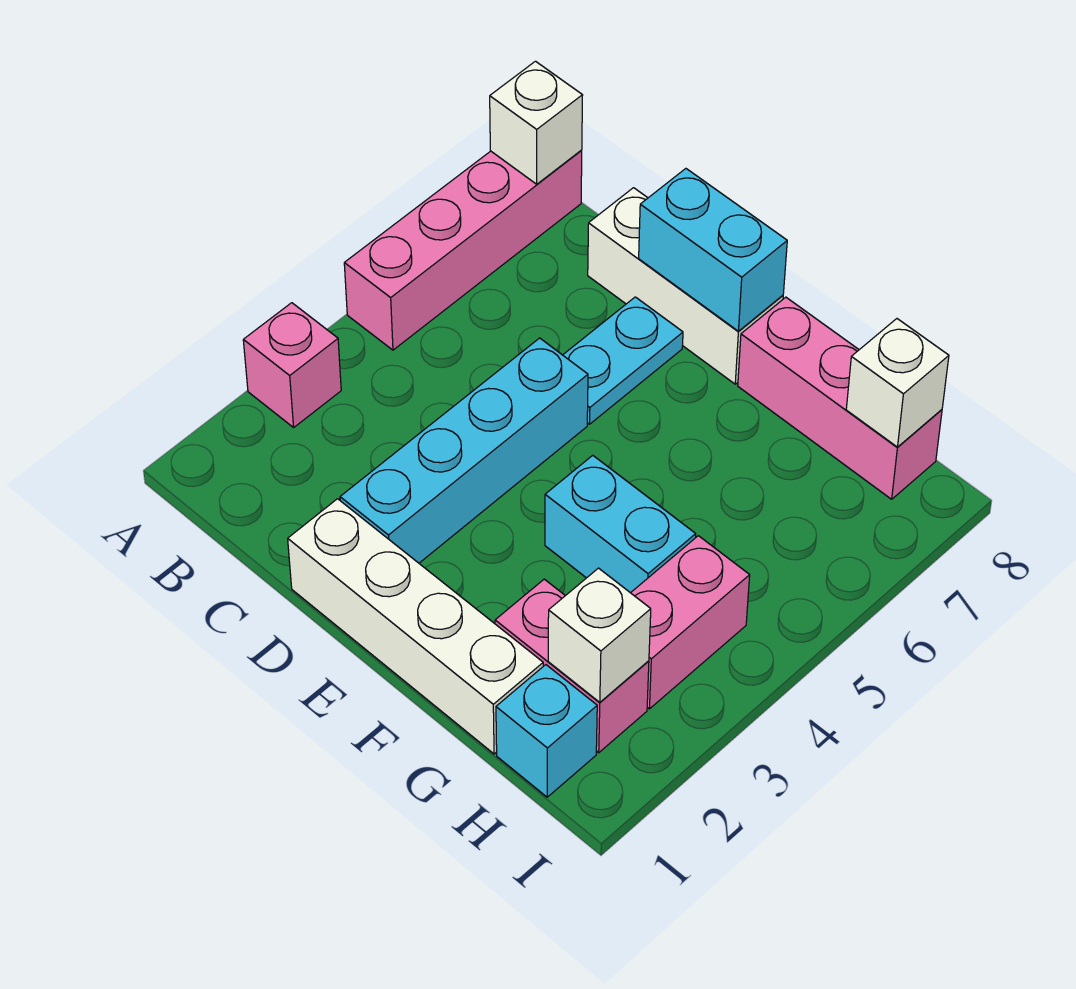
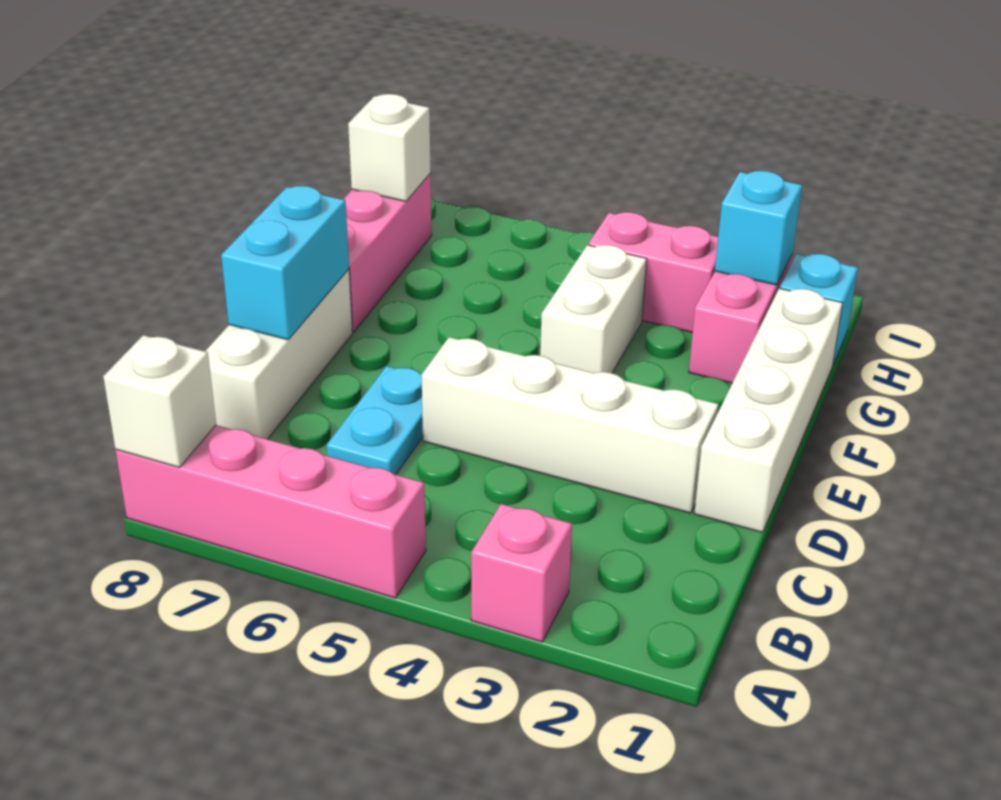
cyan 1x4 brick [340,338,588,563] -> white 1x4 brick [422,337,718,513]
cyan 1x2 plate [563,297,683,424] -> cyan 1x2 plate turned to [327,366,423,474]
cyan 1x2 brick [545,455,696,593] -> white 1x2 brick [540,245,647,373]
white 1x1 brick [548,568,651,702] -> cyan 1x1 brick [715,171,802,285]

